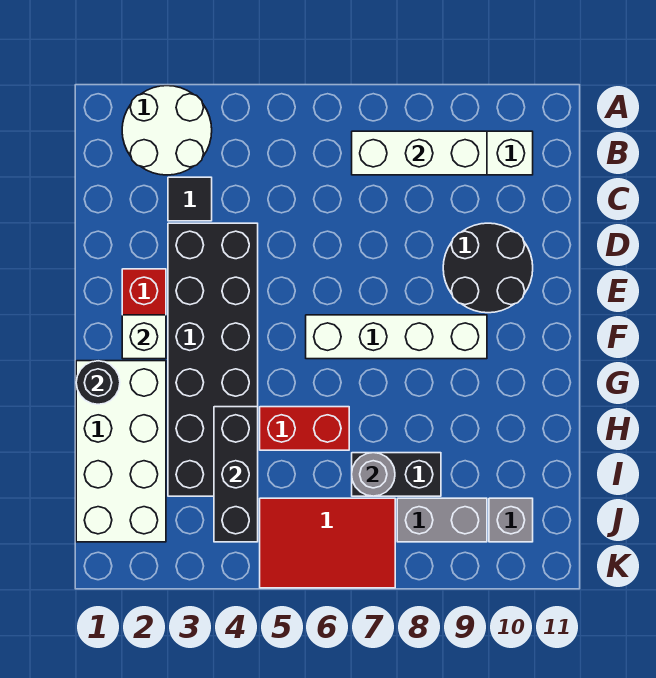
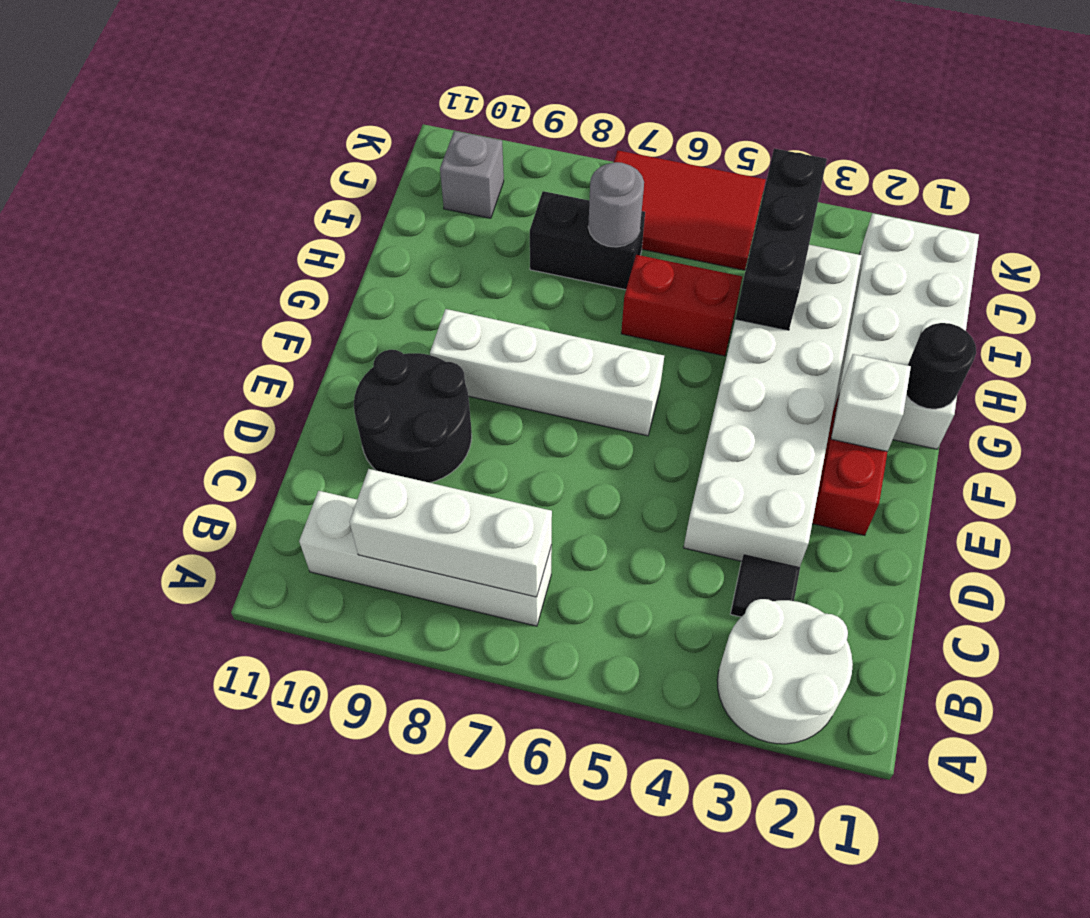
black 2x6 brick [168,223,258,496] -> white 2x6 brick [683,245,862,567]
grey 1x2 brick [397,498,487,542] -> none

